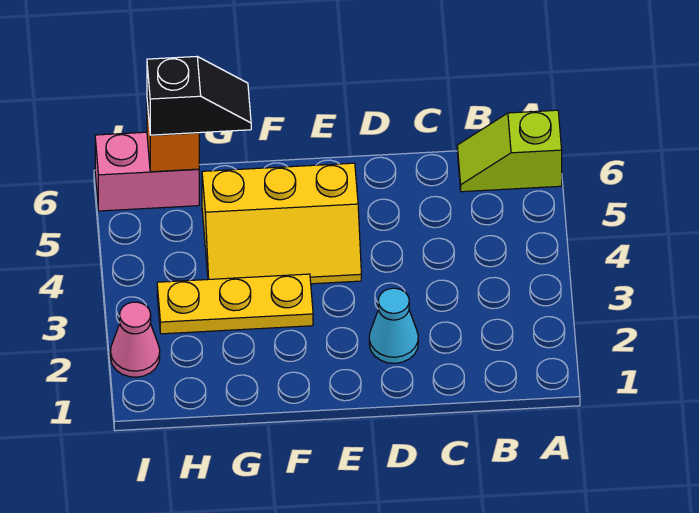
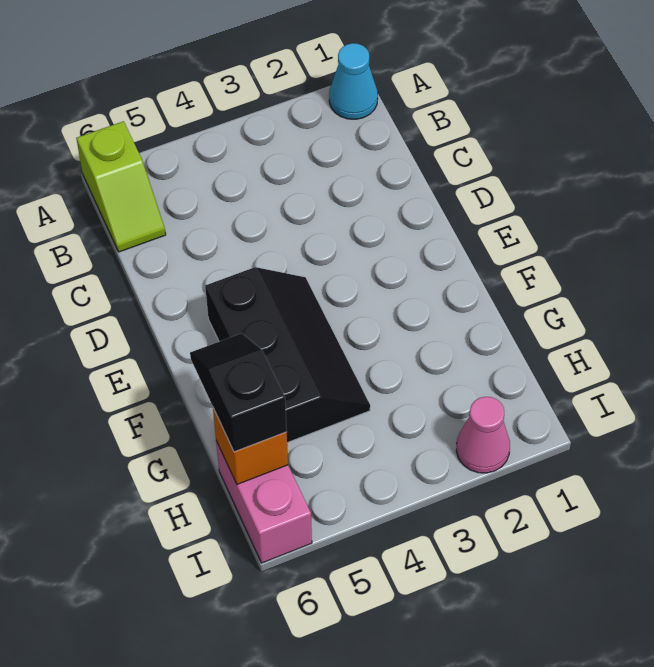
cyan 1x1 cone [369,288,418,363] -> cyan 1x1 cone moved to [329,43,378,119]
yellow 2x3 slope [202,163,361,284] -> black 2x3 slope [205,267,370,443]
yellow 1x3 plate [157,274,313,334] -> none

